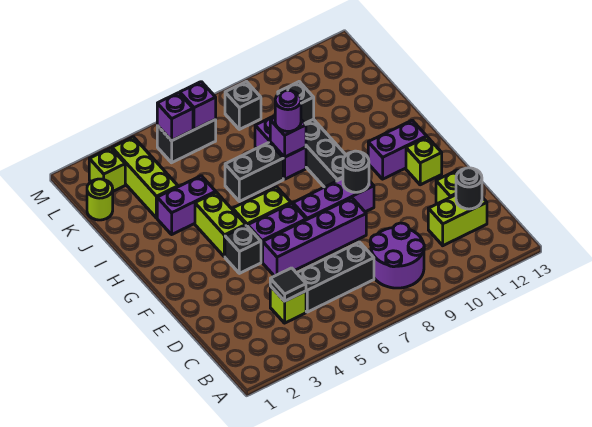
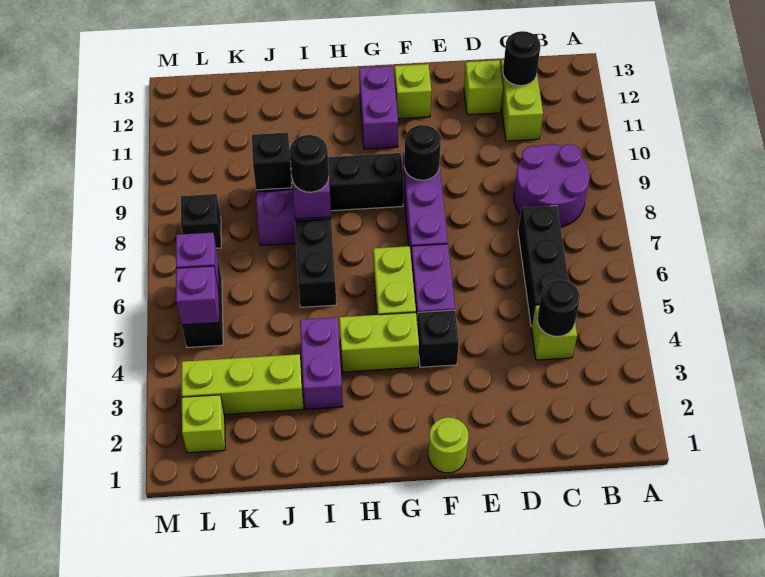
black 1x1 tile [270,268,306,301] -> black 1x1 round brick [537,280,580,337]
purple 1x4 brick [263,198,366,276] -> none
purple 1x1 round brick [275,90,301,132] -> black 1x1 round brick [290,135,329,192]
lime 1x1 round brick [87,179,113,220] -> lime 1x1 round brick moved to [428,417,469,473]

